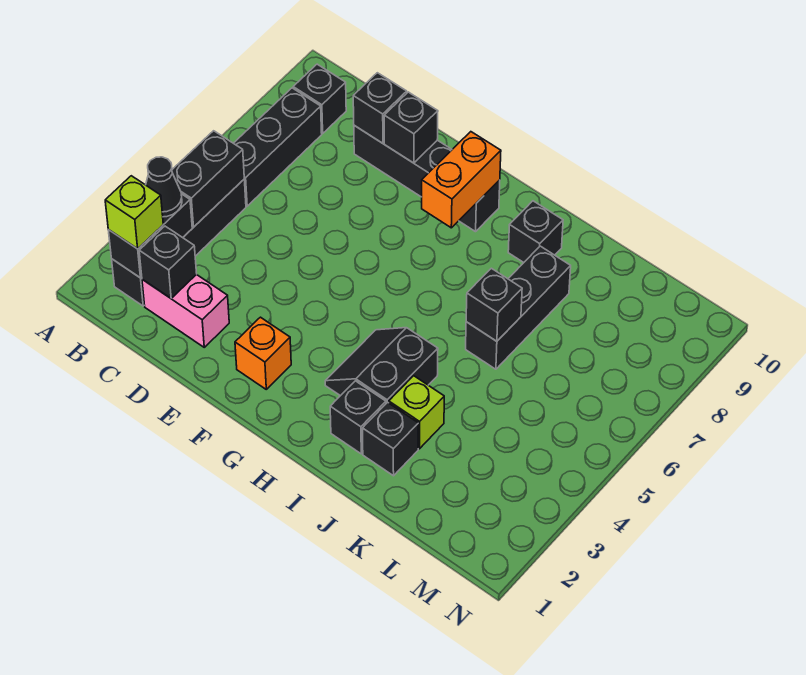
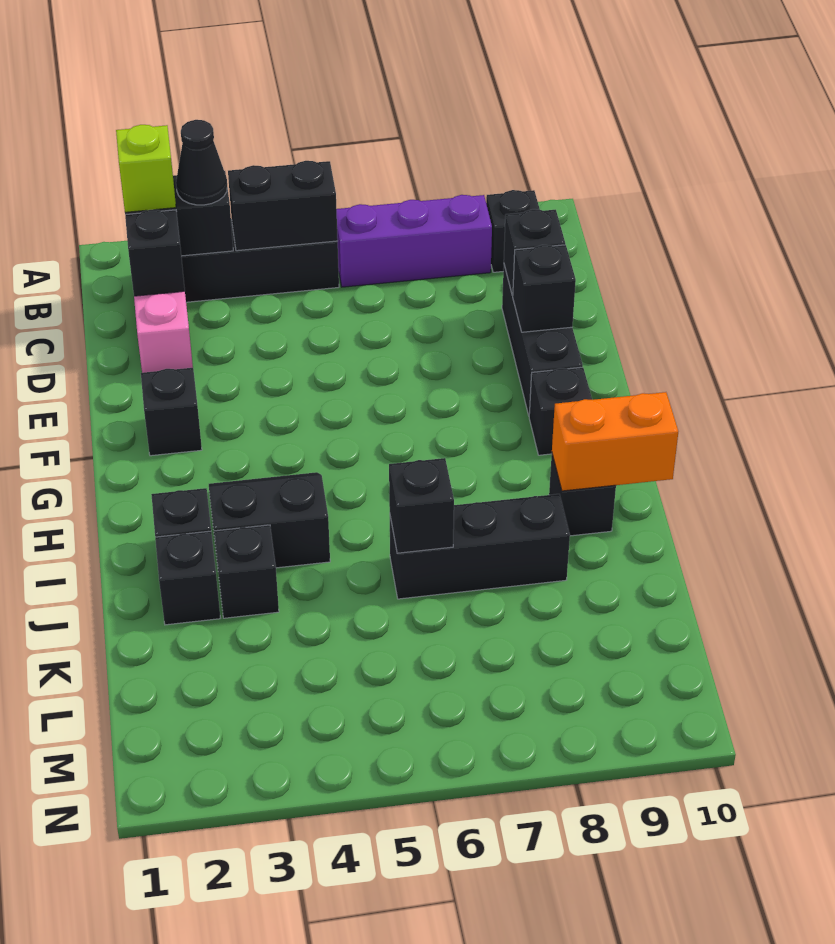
black 1x3 brick [234,88,322,206] -> purple 1x3 brick [337,195,492,287]
orange 1x1 brick [235,317,291,389] -> black 1x1 brick [141,368,202,456]
orange 1x2 brick [422,132,501,228] -> orange 1x2 brick moved to [552,392,678,491]
lime 1x1 brick [389,376,444,449] -> black 1x1 brick [214,525,279,618]

